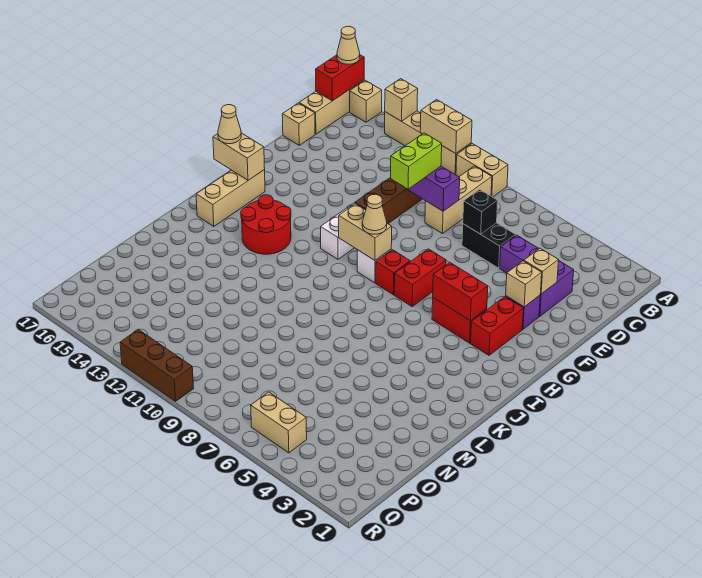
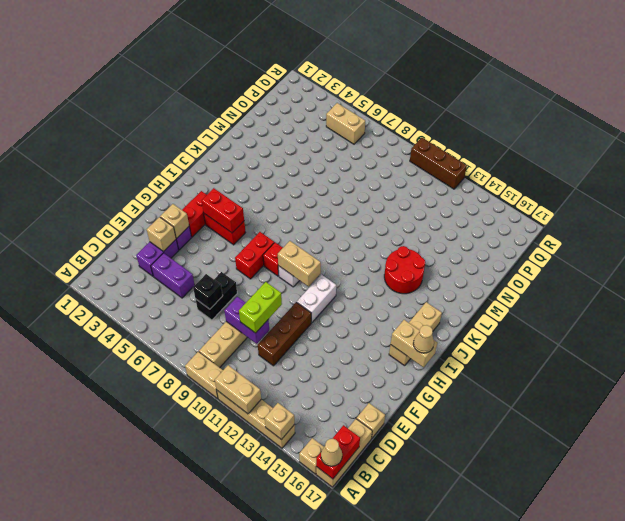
black 1x2 brick [462,223,516,268] -> black 1x2 brick turned to [196,272,237,320]
tan 1x1 cone [362,194,387,234] -> none
red 2x2 round brick [241,195,291,254] -> red 2x2 round brick moved to [384,246,425,294]

